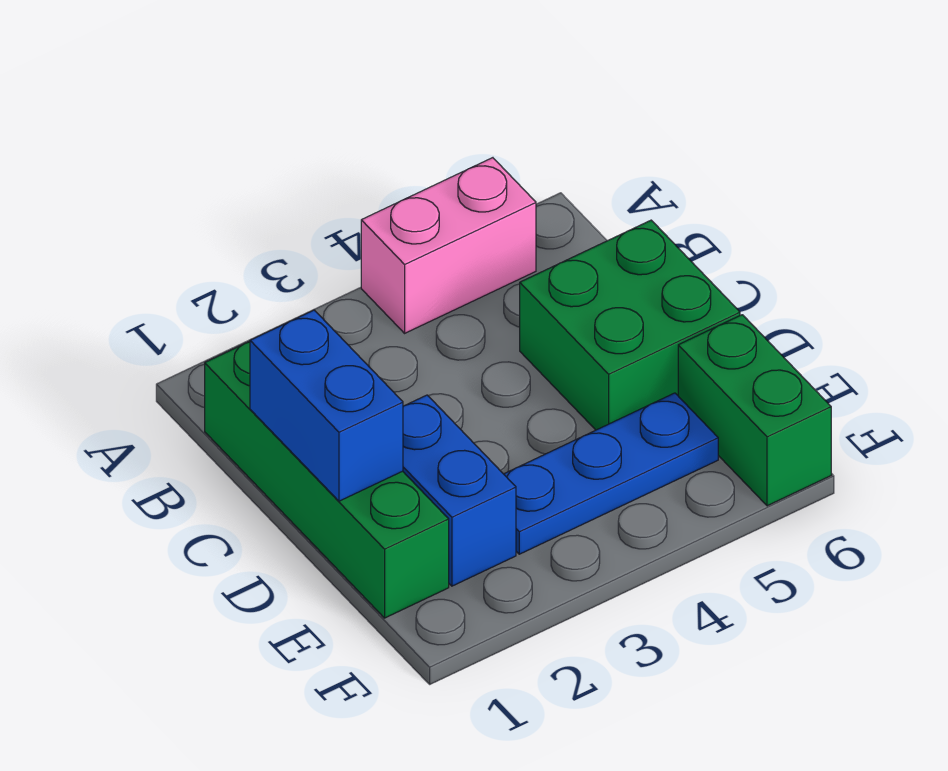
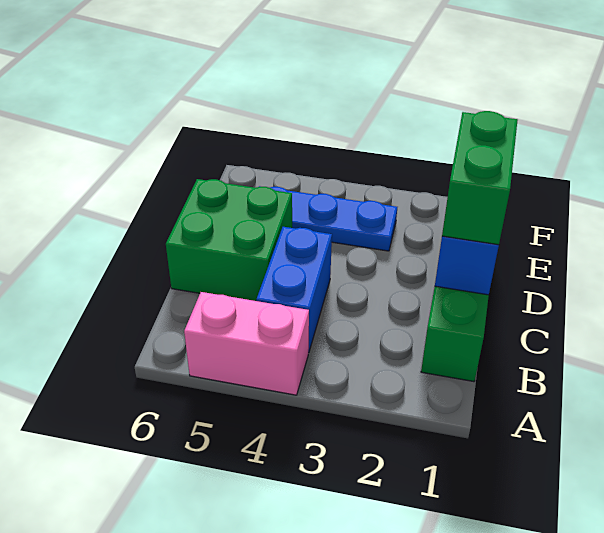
blue 1x2 brick [403,395,516,586] -> blue 1x2 brick moved to [256,227,332,353]
green 1x2 brick [678,315,831,506] -> green 1x2 brick moved to [442,111,518,245]

